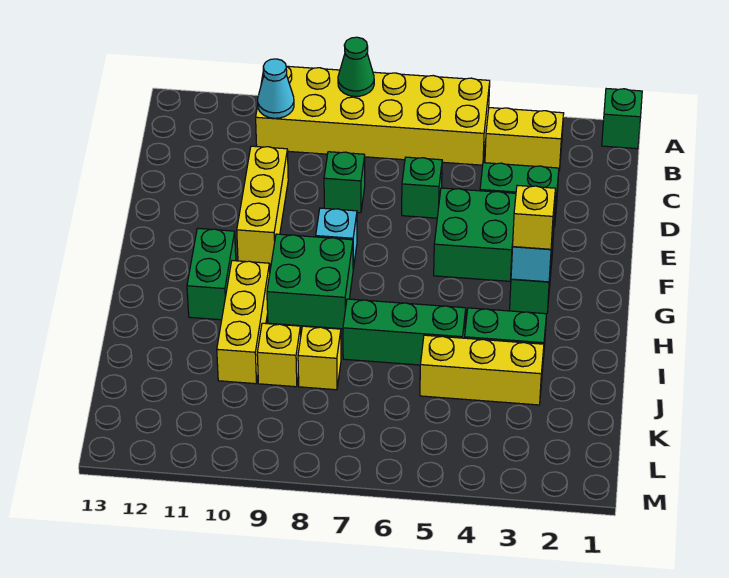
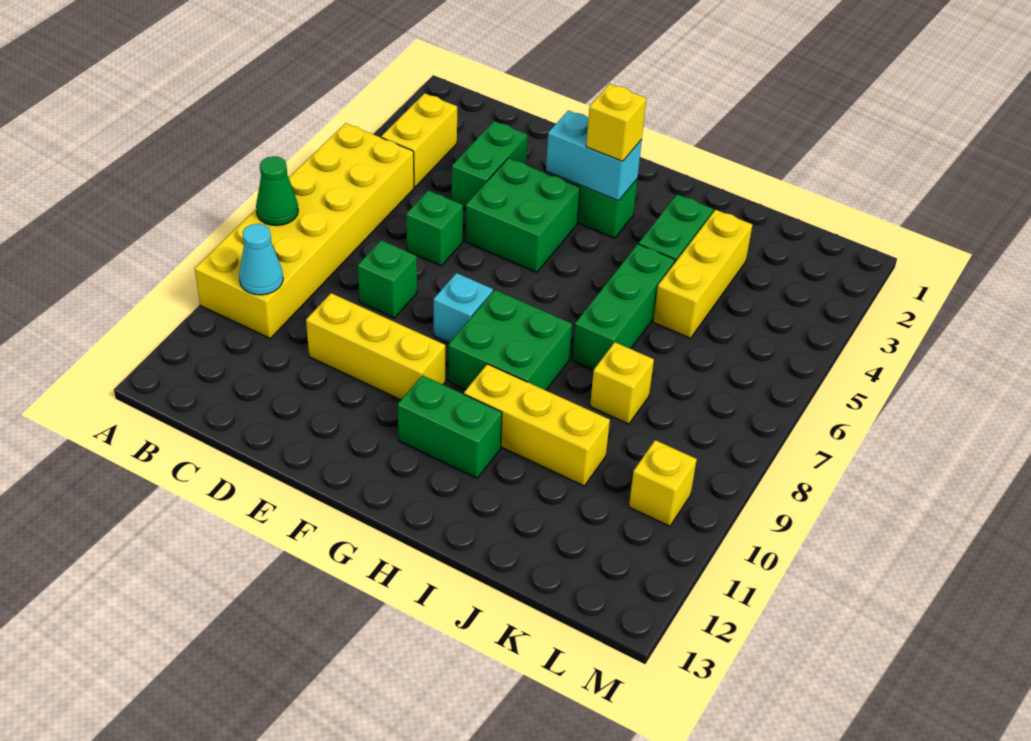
green 1x1 brick [602,89,642,149] -> none
yellow 1x1 brick [257,323,301,387] -> yellow 1x1 brick moved to [629,440,697,526]

